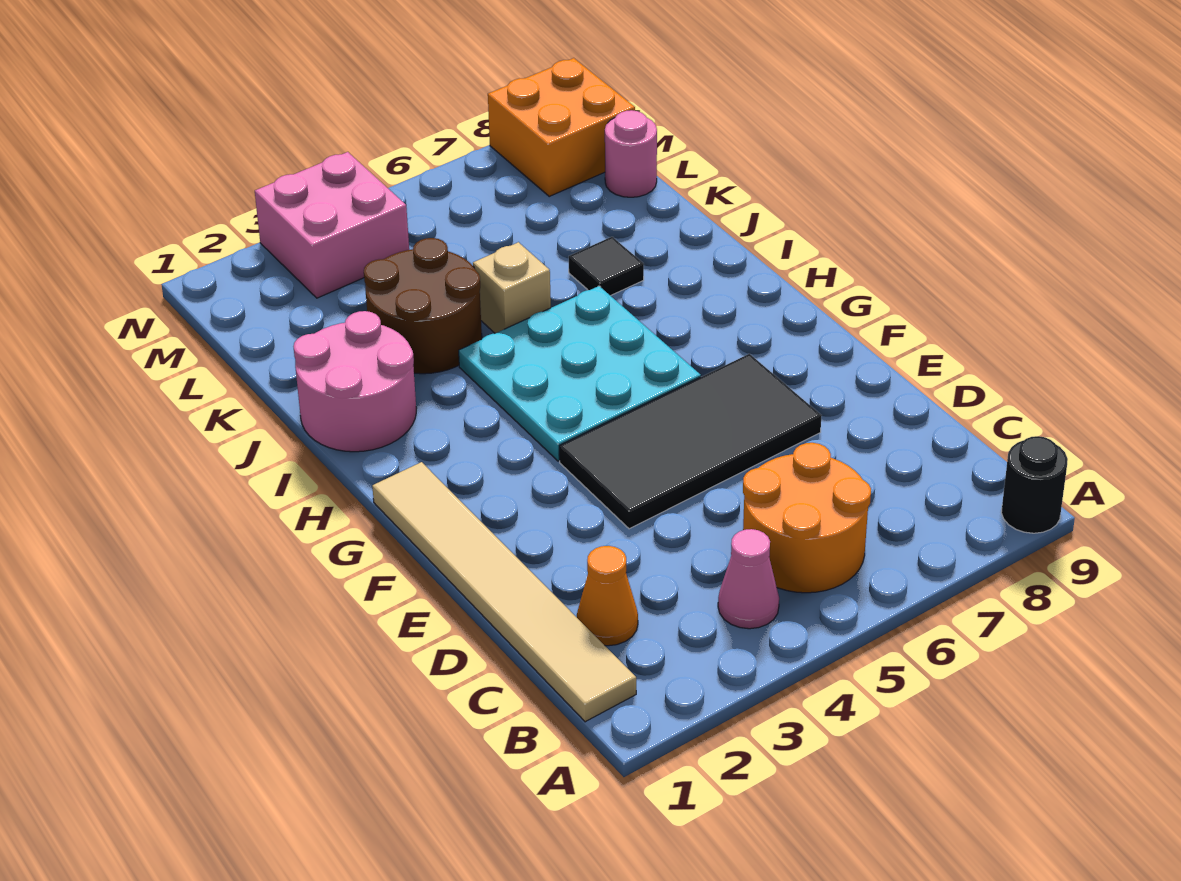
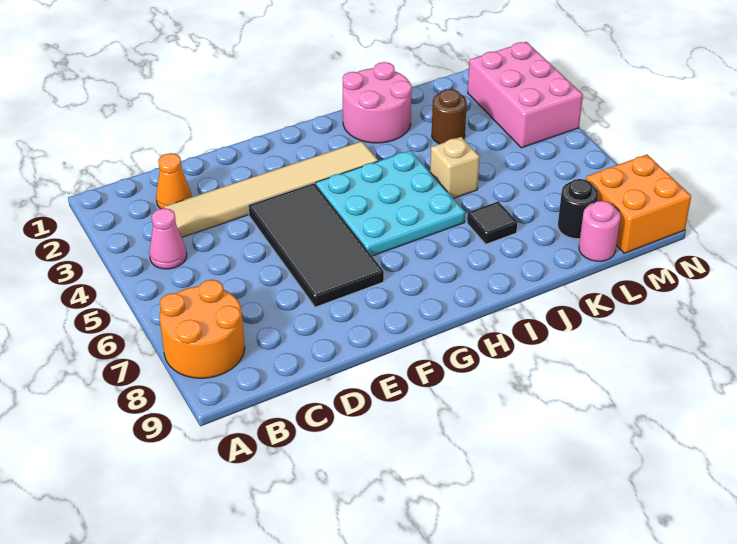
black 1x1 round brick [1001,436,1068,533] -> black 1x1 round brick moved to [558,179,598,239]
tan 1x6 tile [372,462,636,722] -> tan 1x6 tile moved to [164,141,378,237]
orange 2x2 round brick [743,443,871,593] -> orange 2x2 round brick moved to [160,280,245,378]
brown 2x2 round brick [364,238,482,374] -> brown 1x1 round brick [432,89,467,144]
pink 2x2 brick [255,152,409,298] -> pink 2x3 brick [468,42,583,148]

